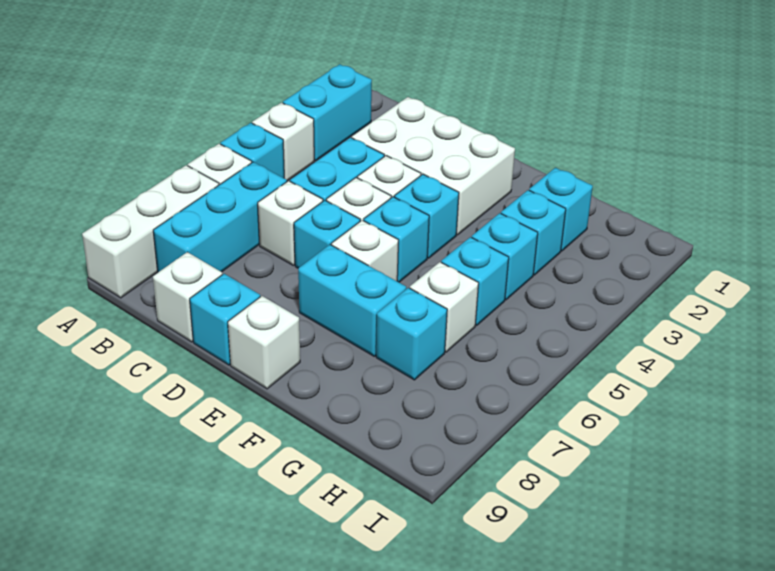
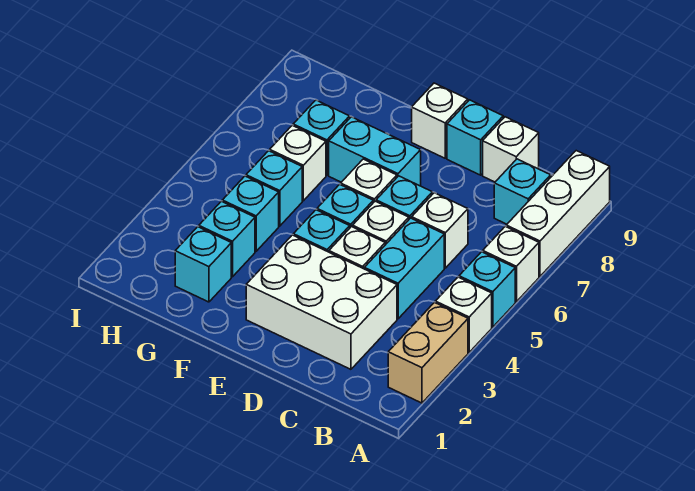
cyan 1x2 brick [283,64,372,161] -> tan 1x2 brick [388,303,468,403]
cyan 1x3 brick [153,162,287,272] -> cyan 1x1 brick [494,159,551,224]

